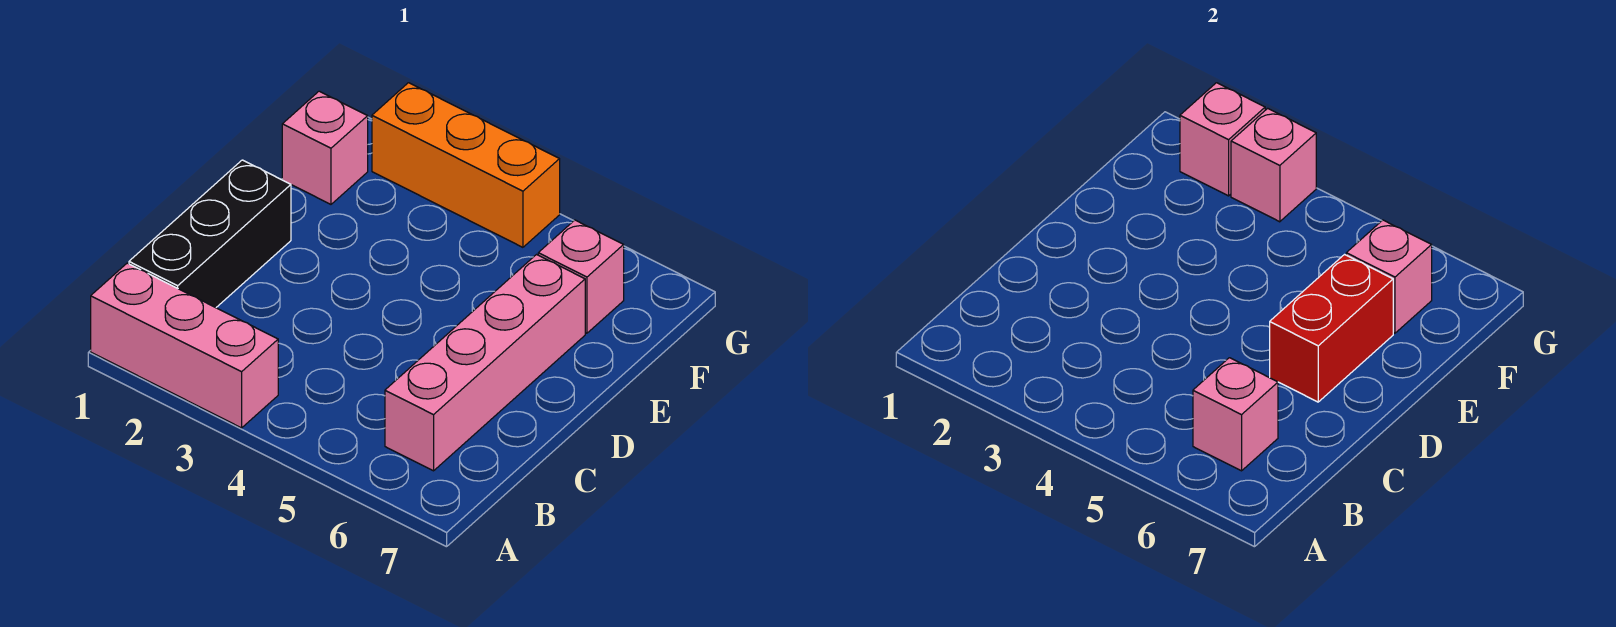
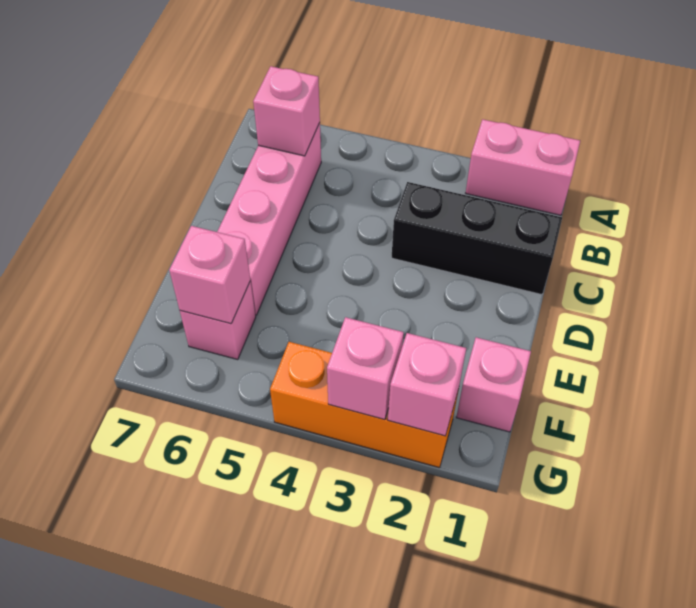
pink 1x3 brick [91,263,278,428] -> pink 1x2 brick [466,119,580,215]
black 1x3 brick [129,160,291,308] -> black 1x3 brick turned to [392,182,562,295]
red 1x2 brick [1270,255,1393,402] -> none

